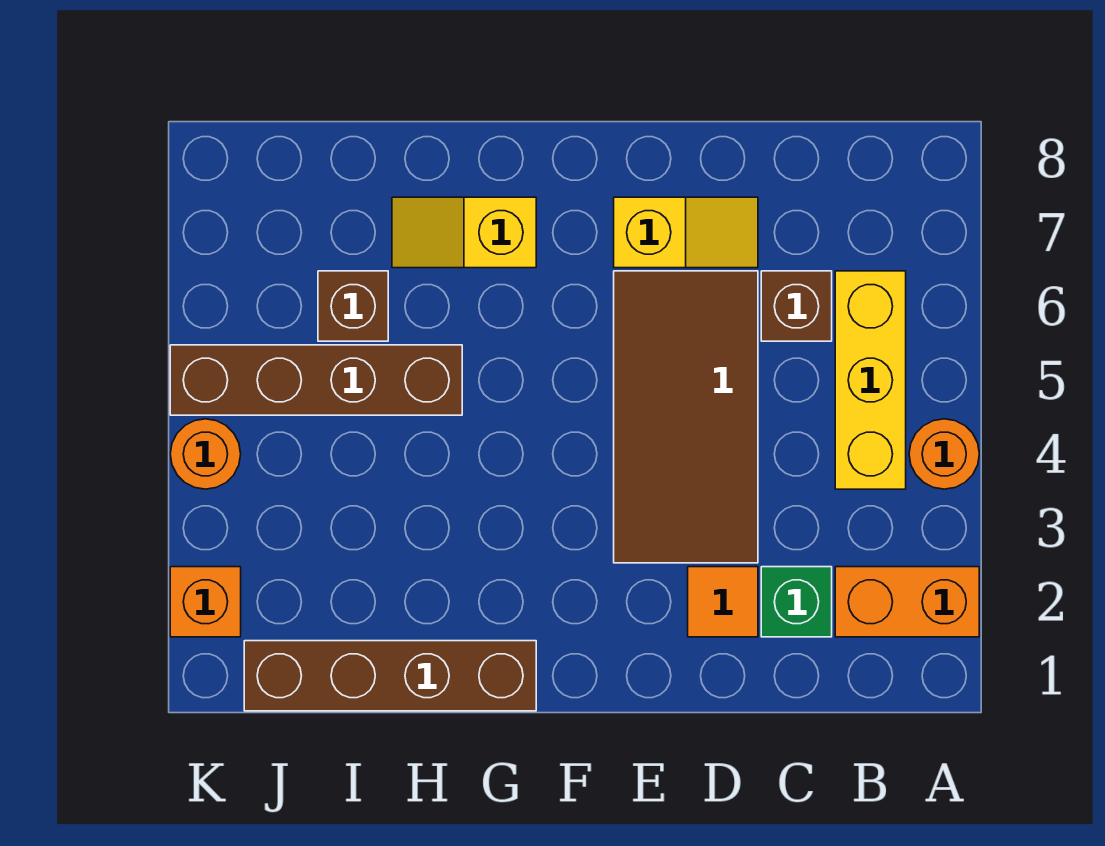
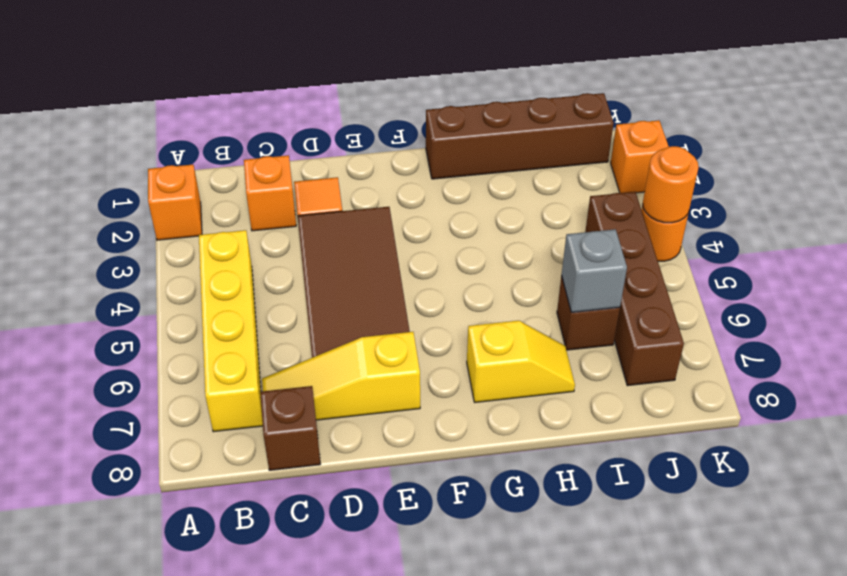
orange 1x2 brick [835,567,979,637] -> orange 1x1 brick [148,165,202,240]
orange 1x1 round brick [909,419,979,489] -> orange 1x1 round brick moved to [643,146,699,223]
yellow 1x3 brick [835,271,906,489] -> yellow 1x4 brick [199,230,263,432]
green 1x1 brick [761,567,832,637] -> orange 1x1 brick [244,155,296,231]
brown 1x1 brick [761,271,832,341] -> brown 1x1 brick moved to [260,386,320,470]
yellow 1x2 slope [614,197,758,268] -> yellow 1x3 slope [262,332,420,420]
brown 1x4 brick [170,345,462,415] -> brown 1x4 brick turned to [585,192,684,386]
none -> grey 1x1 brick [561,229,627,312]

